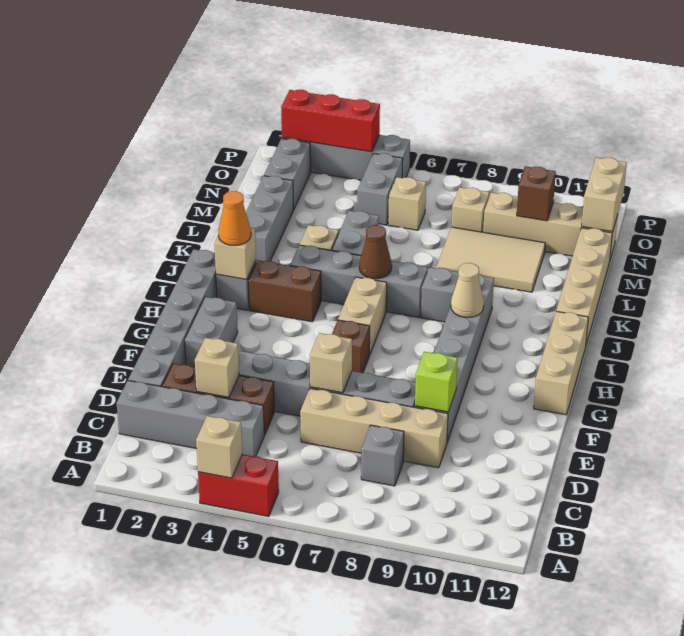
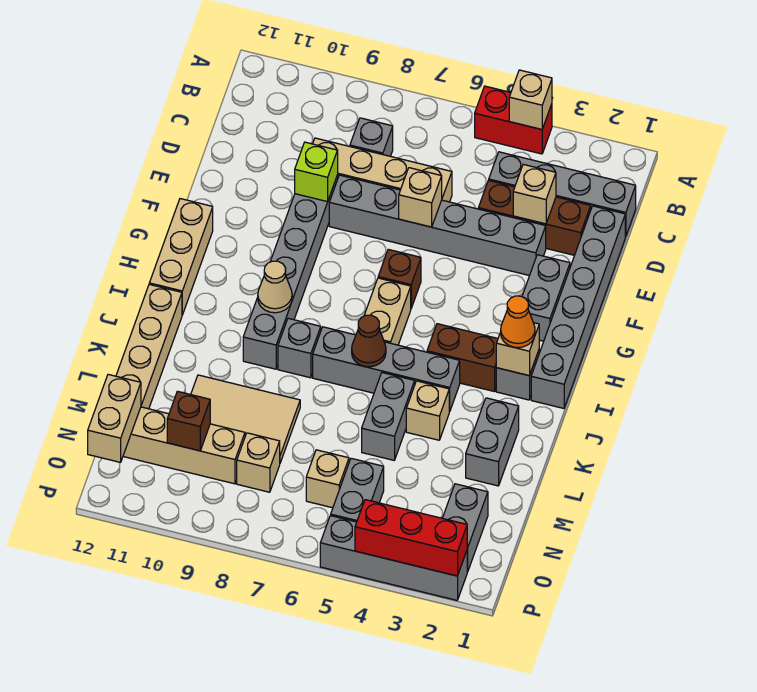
grey 1x3 brick [246,176,294,263] -> grey 1x2 brick [466,398,519,486]

